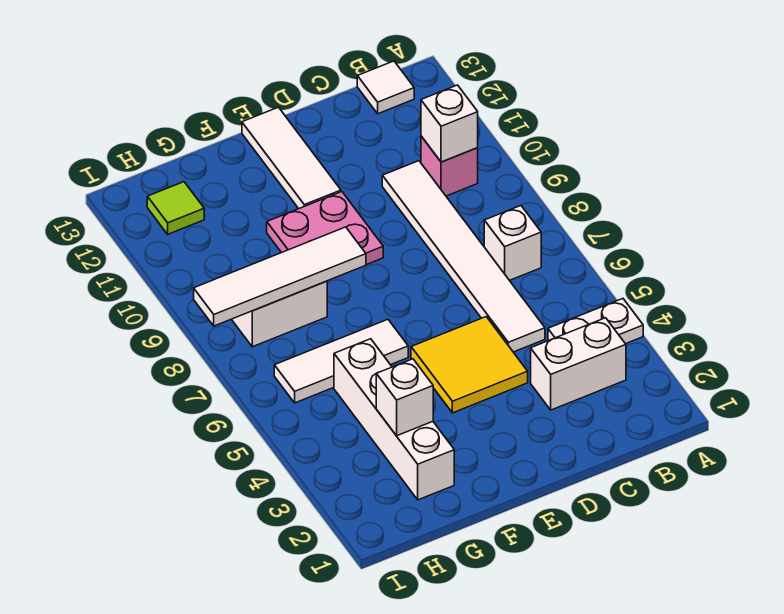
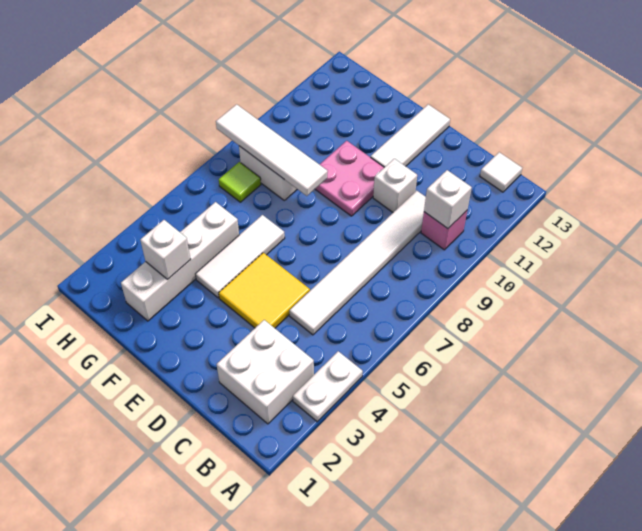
white 1x2 plate [548,299,643,344] -> white 1x2 plate turned to [293,351,363,422]
white 1x2 brick [531,318,626,410] -> white 2x2 brick [217,320,314,424]
white 1x1 brick [484,206,541,280] -> white 1x1 brick moved to [373,159,417,212]
white 1x3 tile [274,319,408,403] -> white 1x3 tile turned to [196,215,285,298]
lime 1x1 tile [147,182,204,234] -> lime 1x1 tile moved to [219,162,261,202]

